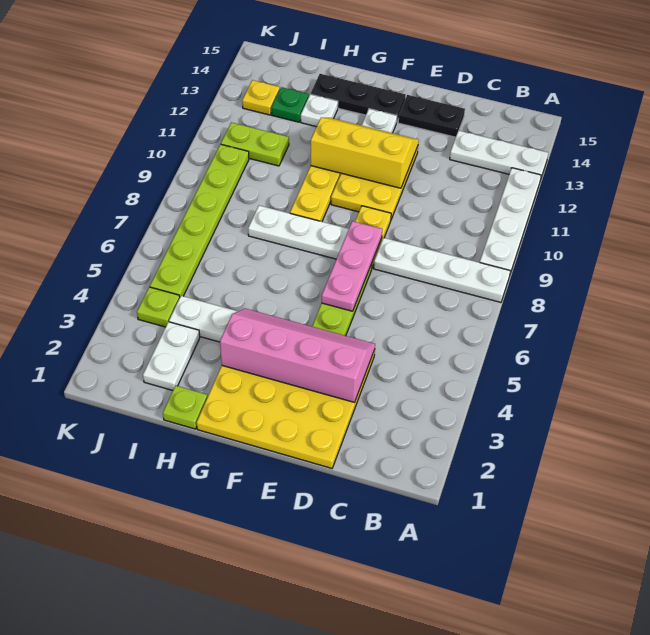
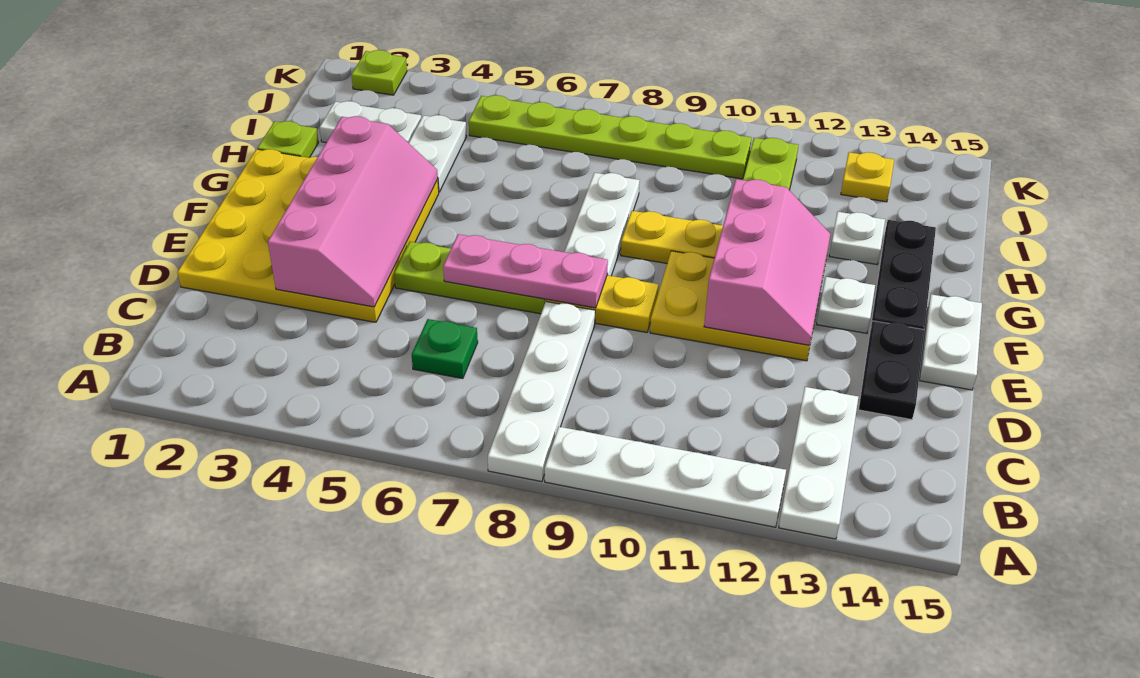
yellow 2x3 slope [311,118,419,188] -> pink 2x3 slope [704,179,830,345]
none -> white 1x2 plate [919,294,982,390]
green 1x1 plate [271,87,309,122] -> green 1x1 plate moved to [412,319,478,379]
lime 1x1 plate [137,287,180,327] -> lime 1x1 plate moved to [351,50,407,95]

